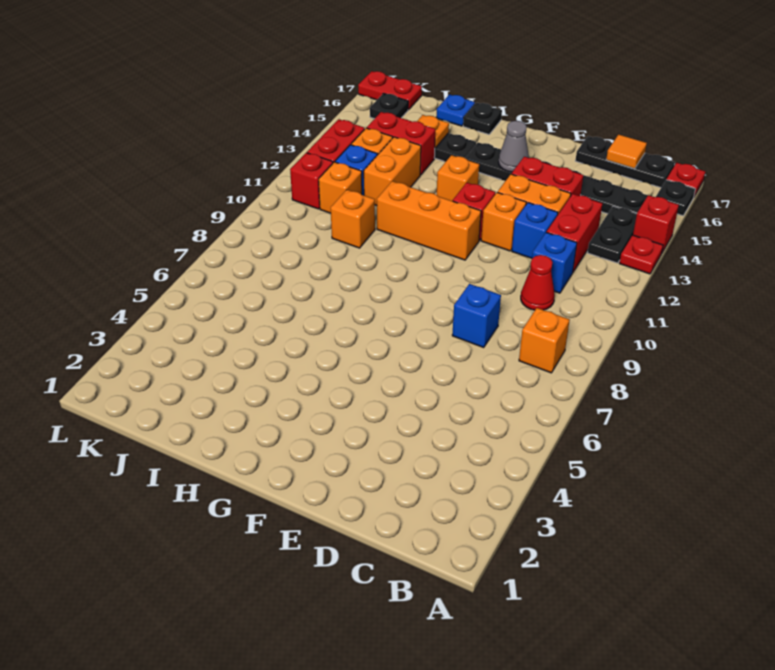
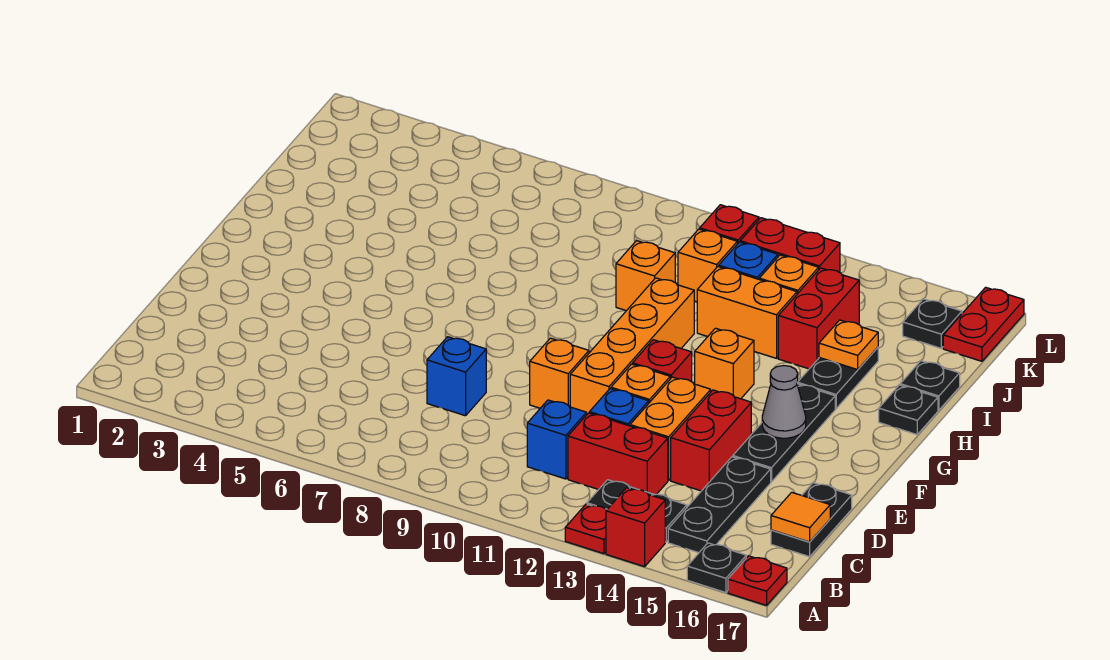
orange 1x1 brick [519,308,570,373] -> orange 1x1 brick moved to [530,338,589,408]
black 1x3 plate [575,136,675,188] -> black 1x2 plate [771,483,852,557]
red 1x1 cone [521,255,555,310] -> none
orange 1x3 brick [377,181,481,260] -> orange 1x4 brick [570,278,694,415]
blue 1x1 plate [436,95,475,126] -> black 1x1 plate [900,361,960,410]

